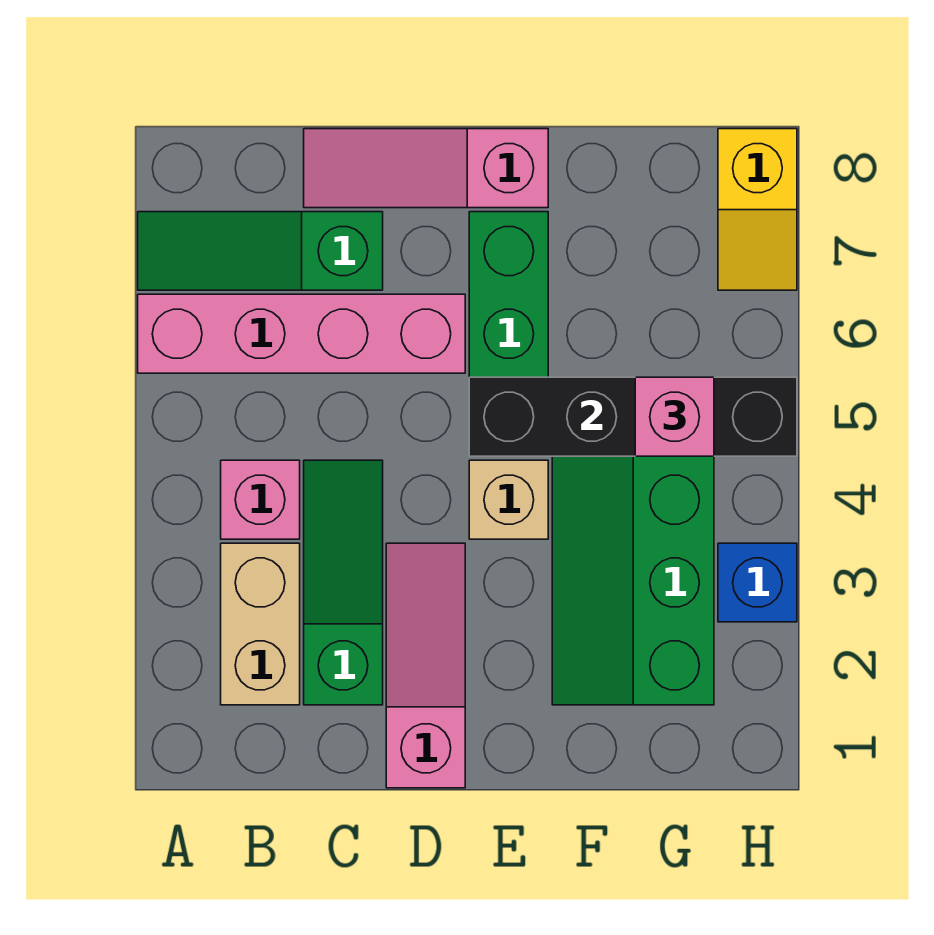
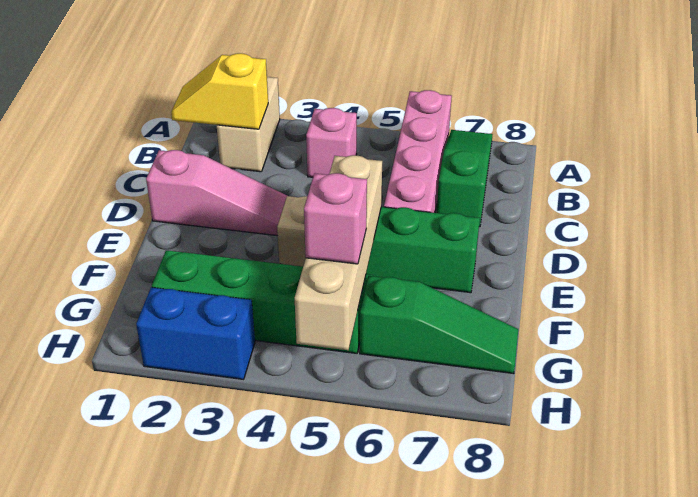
tan 1x2 brick [221,543,300,705] -> tan 1x2 brick turned to [216,77,280,172]
green 1x3 slope [304,460,383,705] -> green 1x3 slope moved to [360,276,518,374]
pink 1x3 slope [304,129,548,208] -> none
black 1x4 brick [469,377,797,456] -> tan 1x4 brick [295,155,382,350]
blue 1x1 brick [718,543,797,622] -> blue 1x2 brick [136,287,255,379]
yellow 1x2 slope [718,129,797,290] -> yellow 1x2 slope moved to [171,53,268,129]

